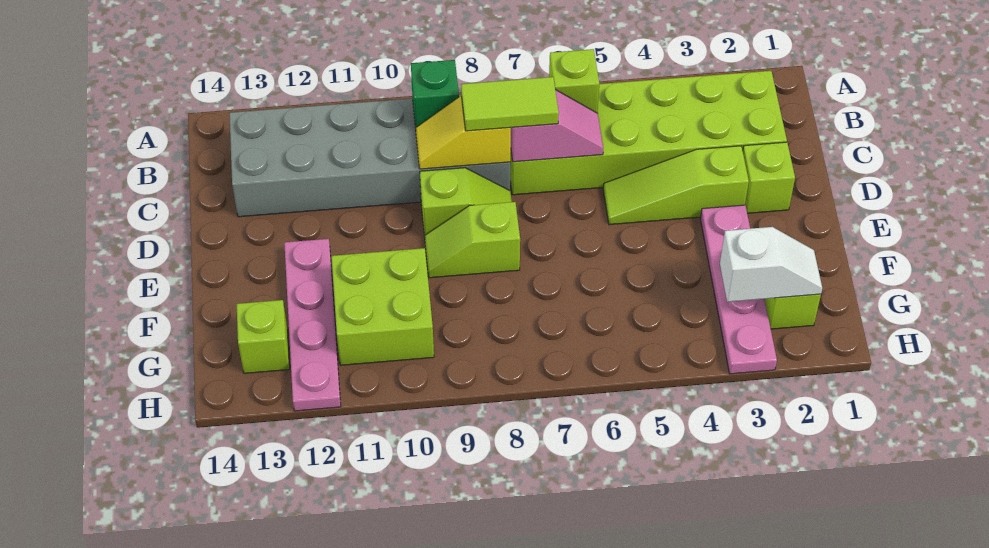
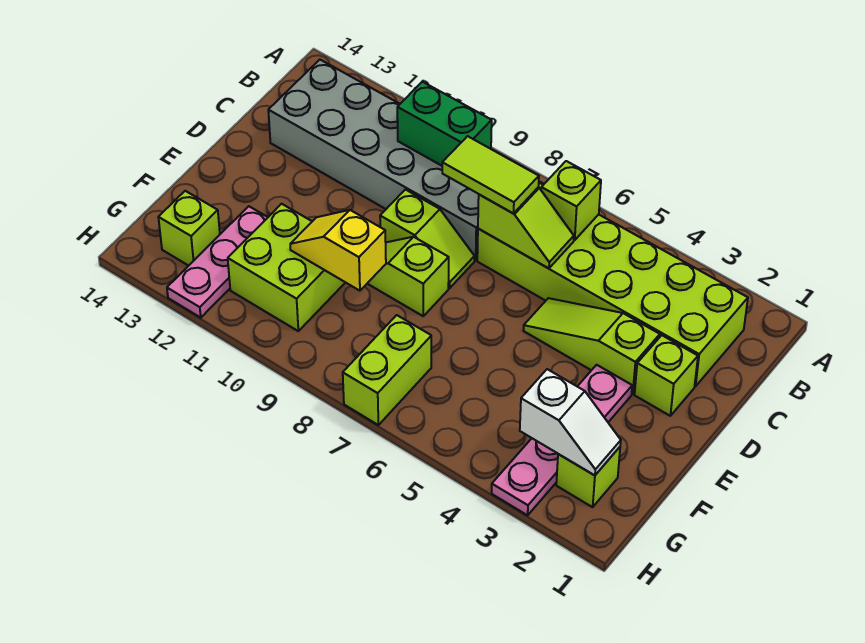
green 1x1 brick [411,60,459,128] -> green 1x2 brick [397,82,492,166]
pink 1x2 slope [511,90,603,162] -> lime 1x2 slope [478,187,574,268]
yellow 1x2 slope [416,96,511,169] -> yellow 1x2 slope moved to [290,210,386,291]
pink 1x4 plate [284,239,341,411] -> pink 1x3 plate [167,206,268,318]
none -> lime 1x2 brick [343,315,431,425]

